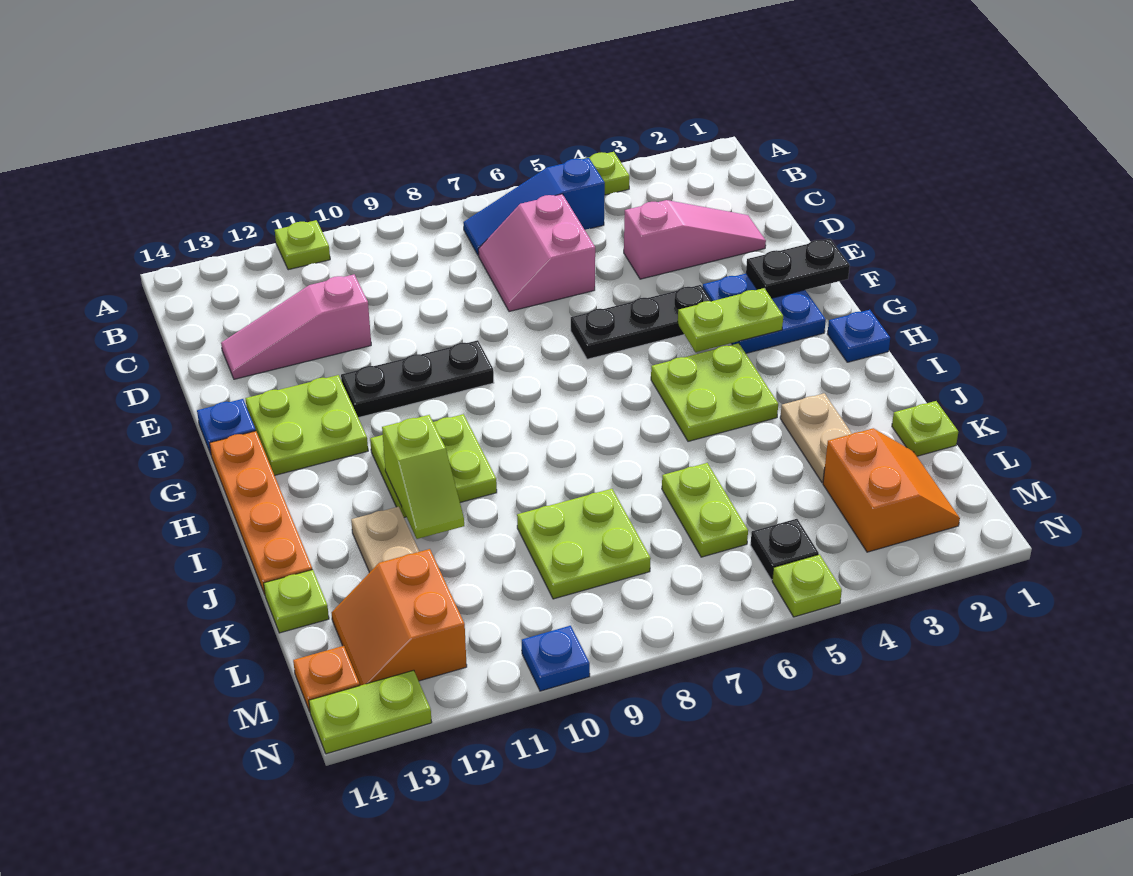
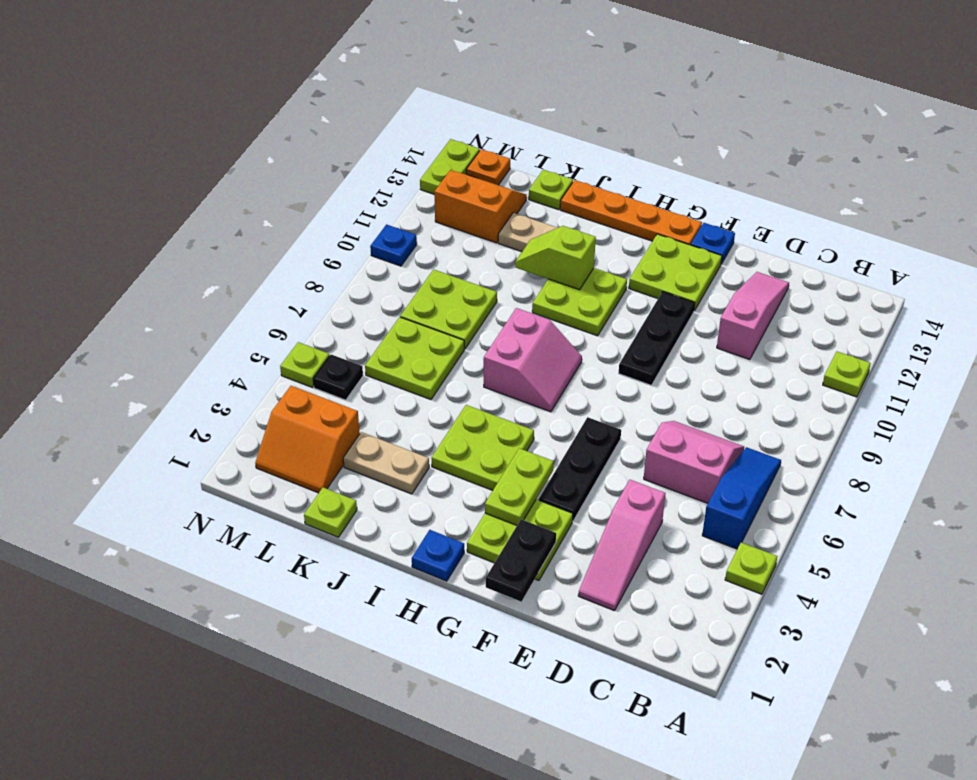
blue 2x2 plate [703,274,826,353] -> lime 2x2 plate [467,499,573,580]
none -> pink 2x2 slope [484,308,582,412]
lime 1x2 plate [662,463,748,557] -> lime 2x2 plate [365,317,464,399]

